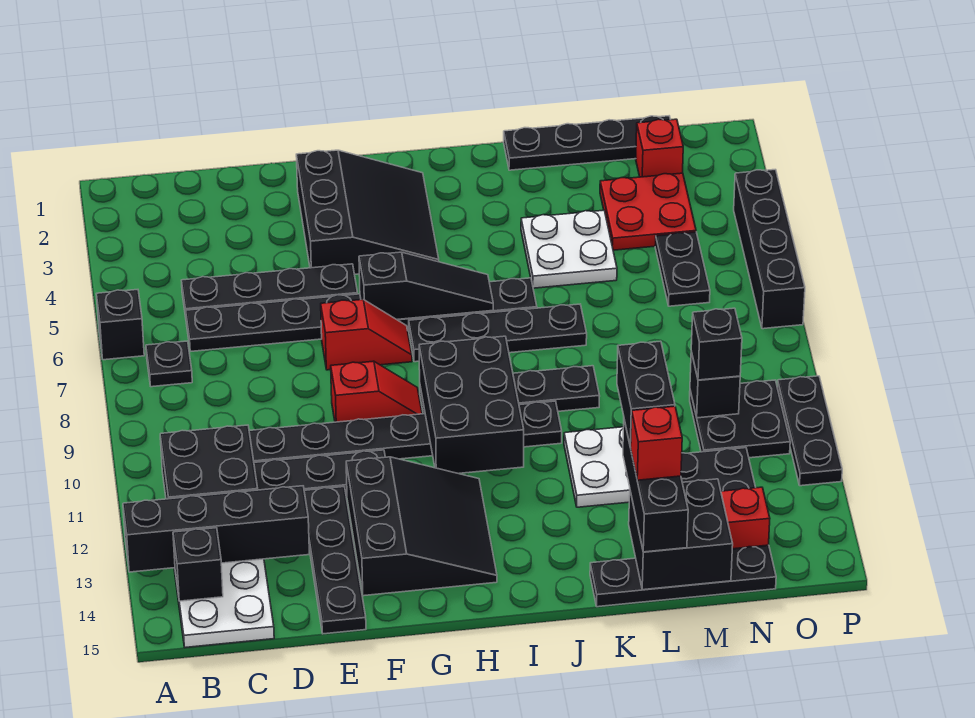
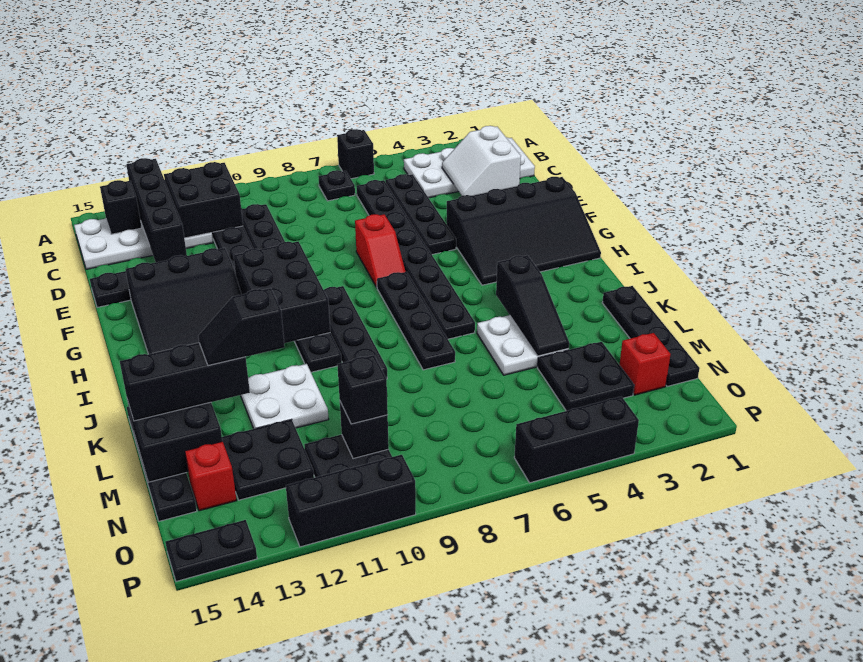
none -> white 2x4 plate [404,137,535,198]
none -> white 2x2 slope [442,126,521,196]
black 3x3 slope [296,150,439,274] -> black 3x4 slope [447,177,601,285]
red 1x2 slope [331,361,422,422] -> none
black 1x3 slope [359,252,493,320] -> black 1x3 slope moved to [496,255,569,356]
black 2x3 brick [419,336,524,474] -> black 2x3 brick turned to [233,242,330,343]
black 1x2 brick [617,341,675,447] -> black 1x2 slope [198,288,285,366]
red 1x1 brick [630,406,682,480] -> none
red 2x2 plate [600,173,696,250] -> black 2x2 plate [538,342,634,411]
black 1x2 plate [655,232,710,306] -> black 1x2 plate moved to [165,520,257,581]
black 1x4 brick [734,170,805,329] -> black 1x3 brick [514,396,639,483]
black 1x3 plate [777,376,842,486] -> black 1x3 brick [286,455,416,547]

